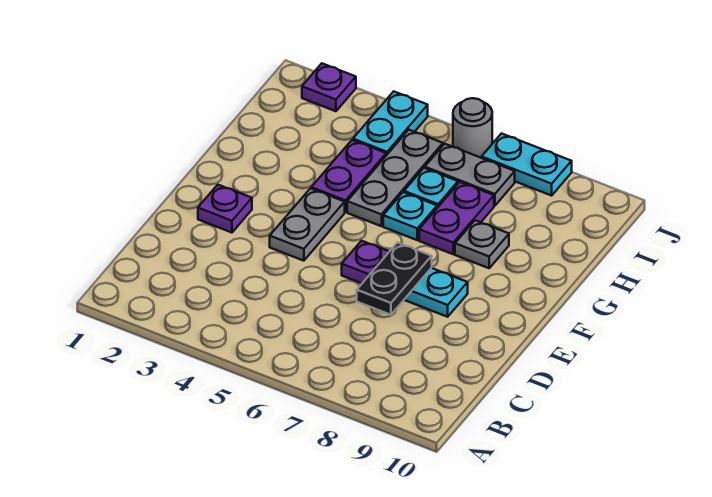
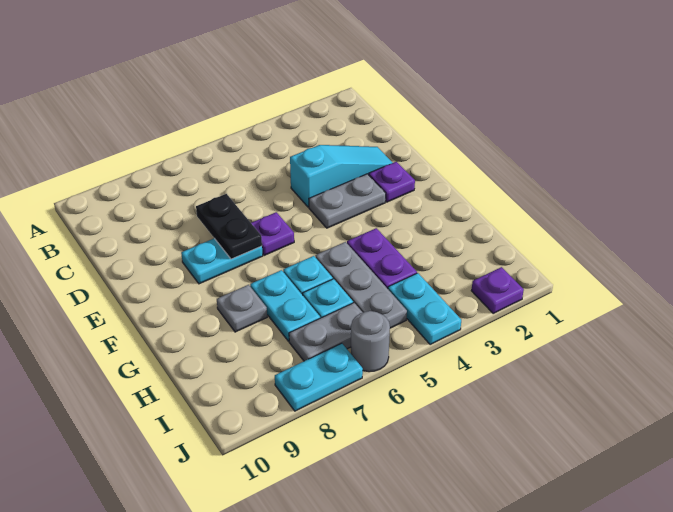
none -> cyan 1x3 slope [290,145,393,207]
grey 1x2 plate [270,188,345,261] -> grey 1x2 plate turned to [309,174,386,228]
purple 1x2 plate [419,182,494,254] -> cyan 1x2 plate [250,270,320,341]

